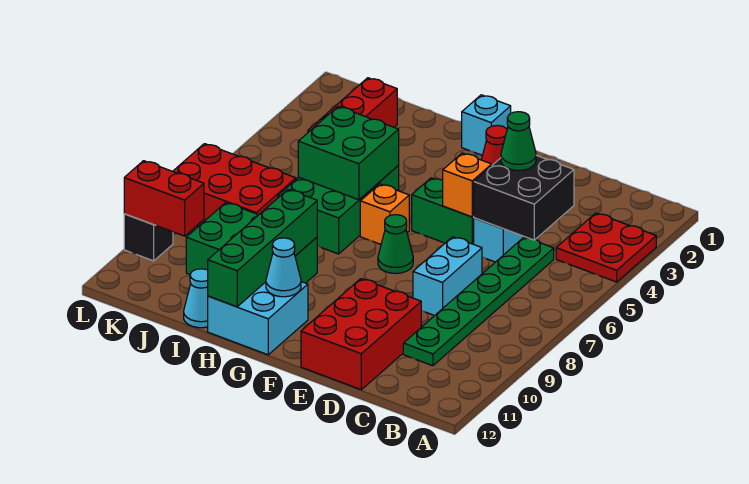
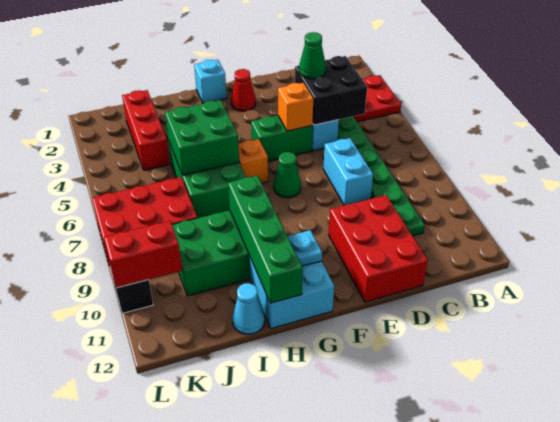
cyan 1x1 cone [266,238,301,297] -> cyan 1x1 plate [288,230,322,266]

